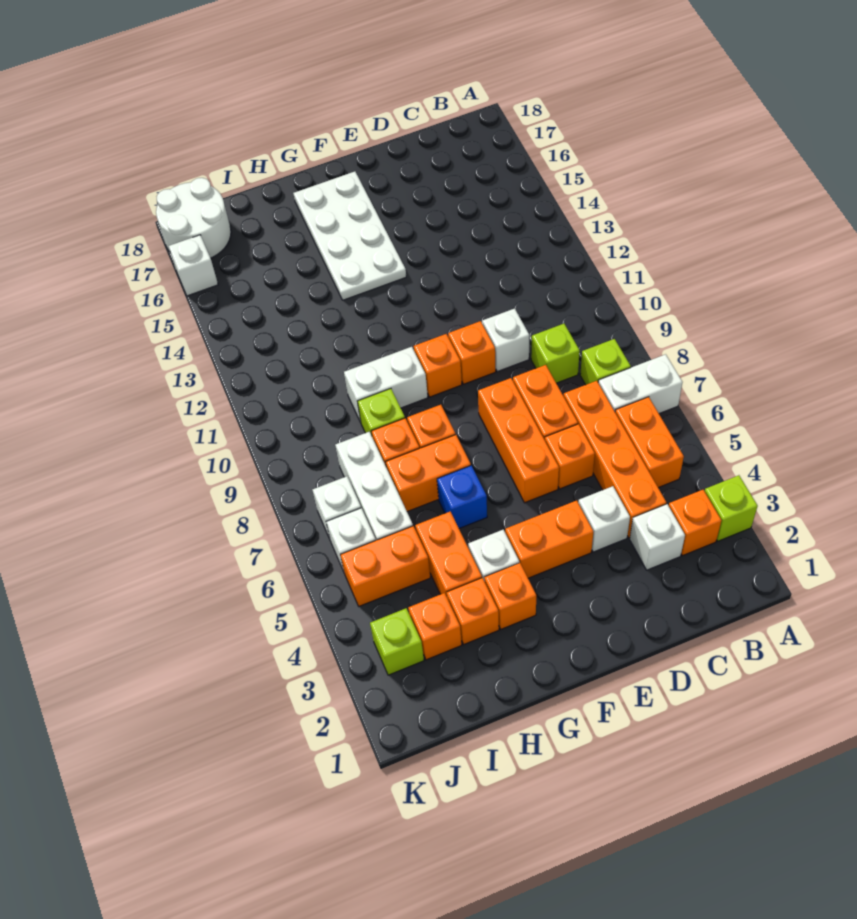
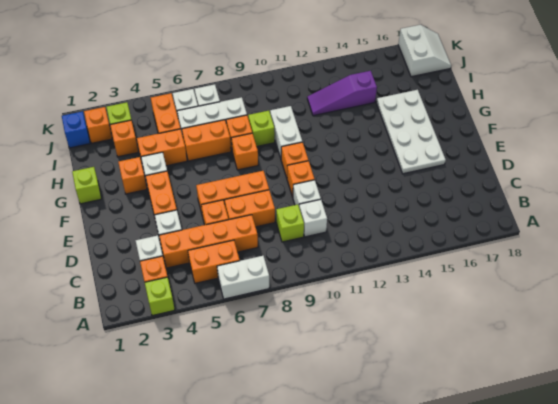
white 1x2 brick [598,354,683,413] -> white 1x2 brick turned to [217,256,269,299]
lime 1x1 brick [580,339,631,385] -> lime 1x1 brick moved to [72,167,101,204]
white 2x4 plate [293,172,406,300] -> white 2x4 plate turned to [376,90,446,174]
blue 1x1 brick [437,466,487,528] -> blue 1x1 brick moved to [62,111,90,148]
orange 1x2 brick [386,435,471,512] -> orange 1x2 brick turned to [182,120,231,161]
orange 1x1 brick [447,578,499,644] -> orange 1x1 brick moved to [84,107,112,143]
none -> purple 1x3 slope [307,71,377,116]
white 2x2 round brick [156,178,231,258] -> white 2x2 slope [398,25,451,77]
white 1x1 brick [169,235,218,296] -> white 1x1 brick moved to [299,199,327,237]

